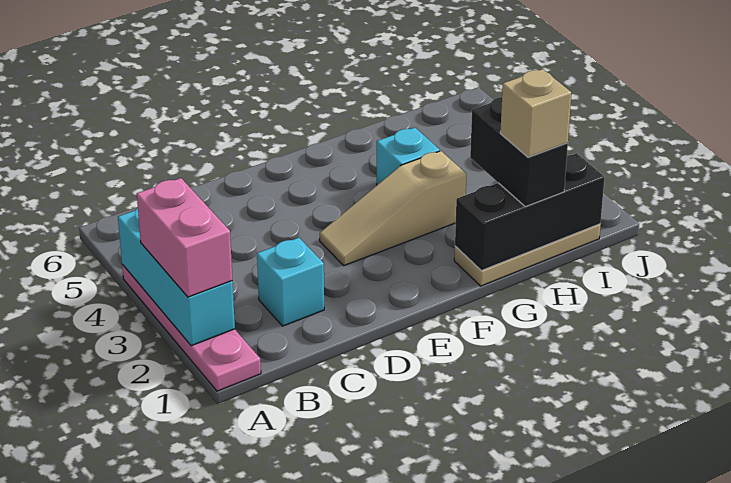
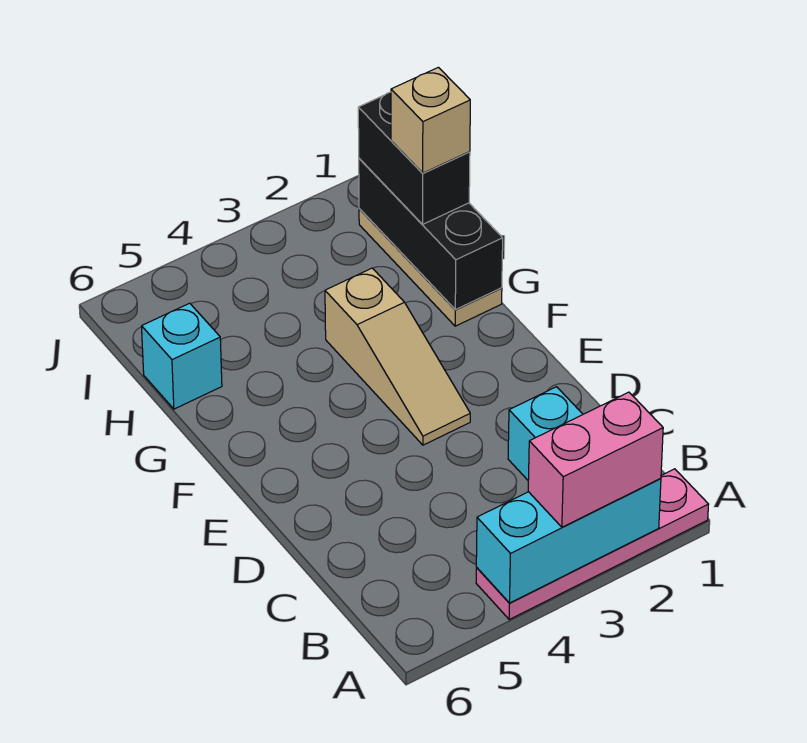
cyan 1x1 brick [377,128,440,185] -> cyan 1x1 brick moved to [142,303,222,409]
black 1x2 brick [470,97,568,207] -> black 1x2 brick turned to [358,92,470,224]

